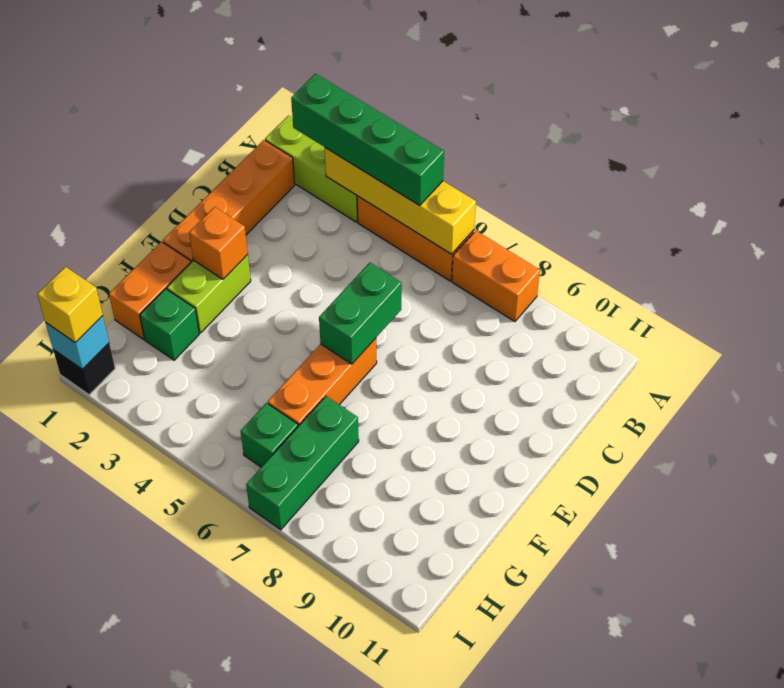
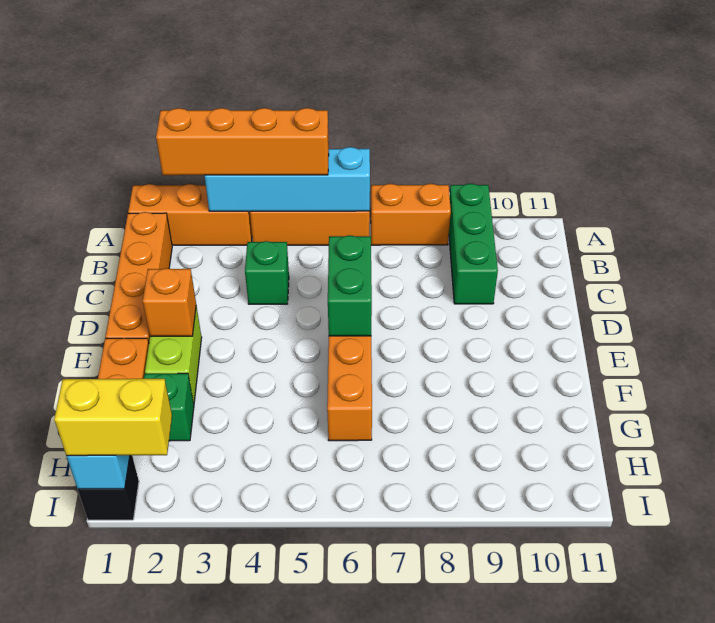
lime 1x3 brick [265,116,358,222] -> orange 1x3 brick [128,184,252,245]
green 1x4 brick [291,74,444,206] -> orange 1x4 brick [156,108,329,175]
yellow 1x4 brick [325,148,476,254] -> cyan 1x4 brick [204,147,370,211]
green 1x3 brick [246,396,359,530] -> green 1x3 brick moved to [449,184,498,304]
green 1x1 brick [241,403,298,467] -> green 1x1 brick moved to [245,241,289,304]
yellow 1x1 brick [37,267,103,343] -> yellow 1x2 brick [54,379,172,456]

